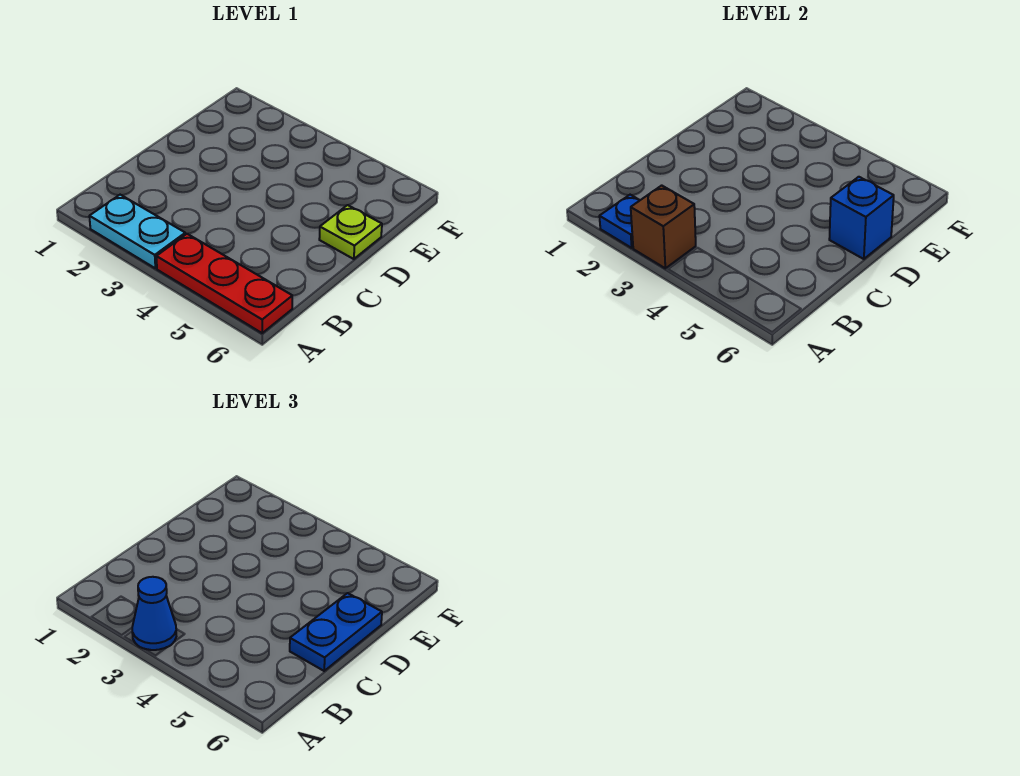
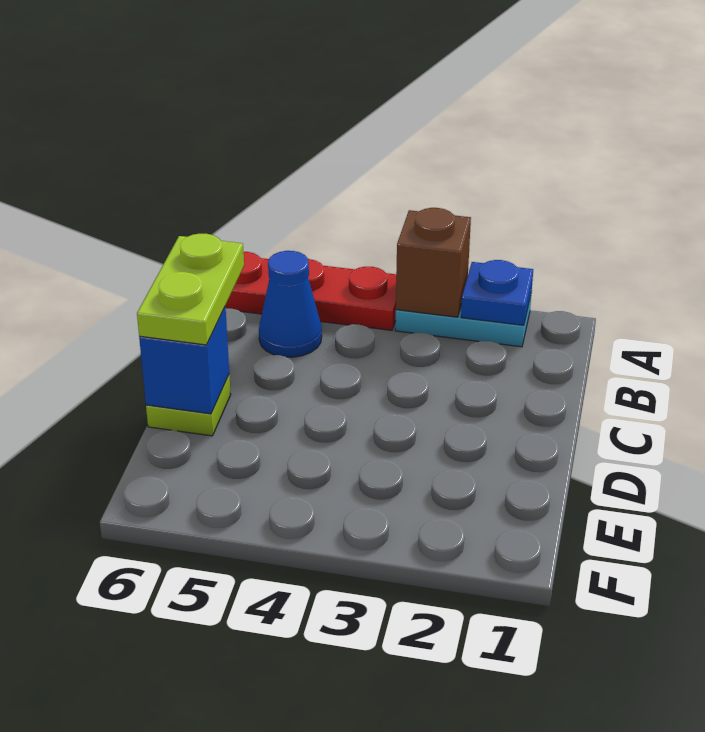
blue 1x1 cone [132,577,176,650] -> blue 1x1 cone moved to [259,251,322,357]
blue 1x2 plate [290,593,382,671] -> lime 1x2 plate [137,234,244,345]

